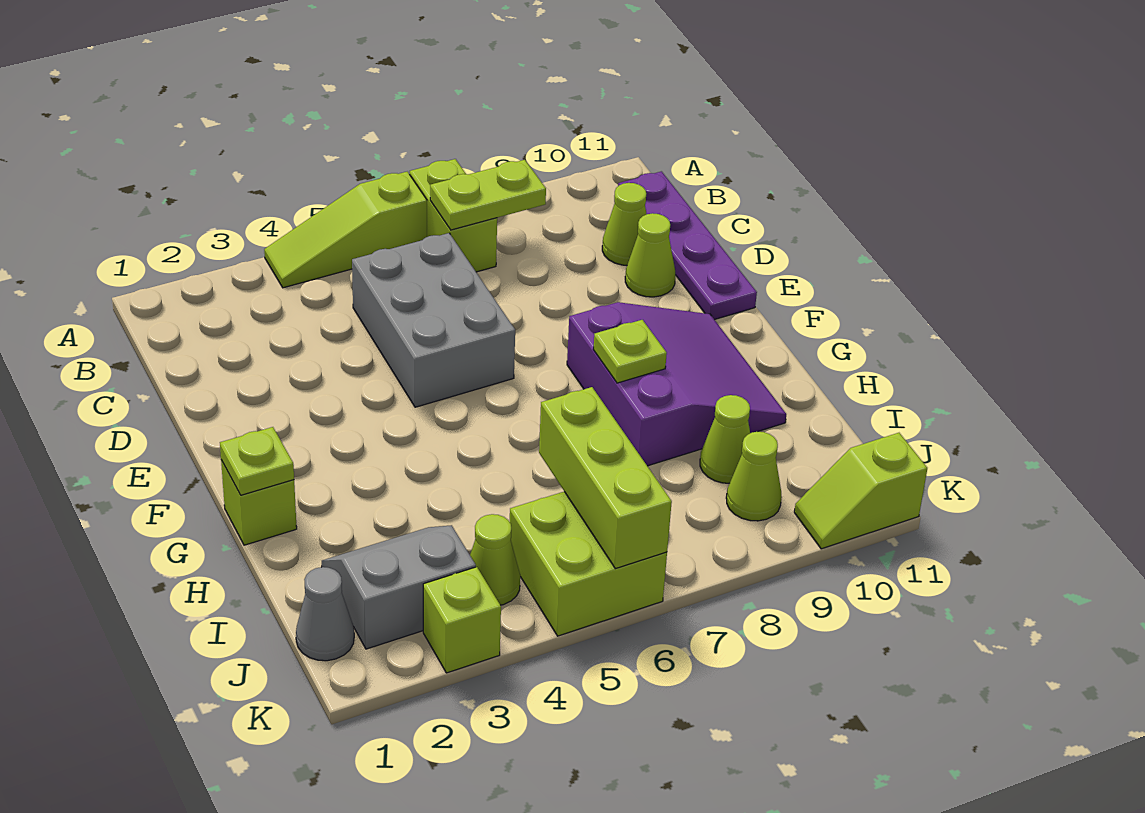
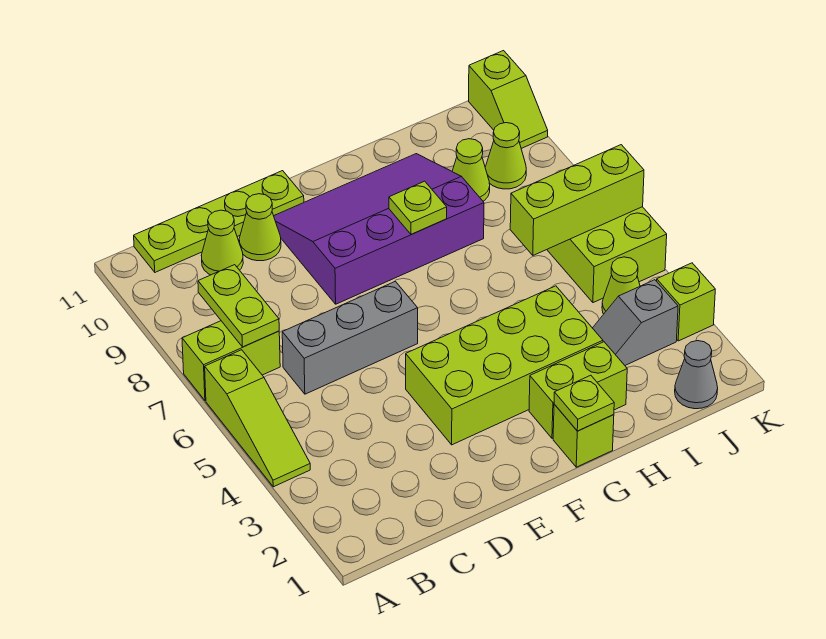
purple 1x4 plate [618,171,757,320] -> lime 1x4 plate [134,171,304,272]
grey 2x3 brick [352,233,515,407] -> grey 1x3 brick [282,281,418,394]
none -> lime 2x4 brick [406,286,603,445]
purple 3x3 slope [567,302,786,466] -> purple 3x4 slope [274,154,484,304]
none -> lime 1x2 brick [529,342,627,438]
grey 2x2 slope [322,525,476,649] -> grey 1x2 slope [593,280,678,365]

